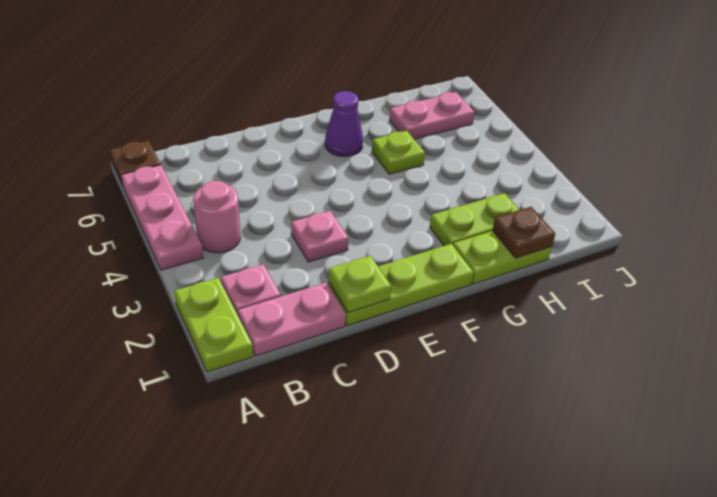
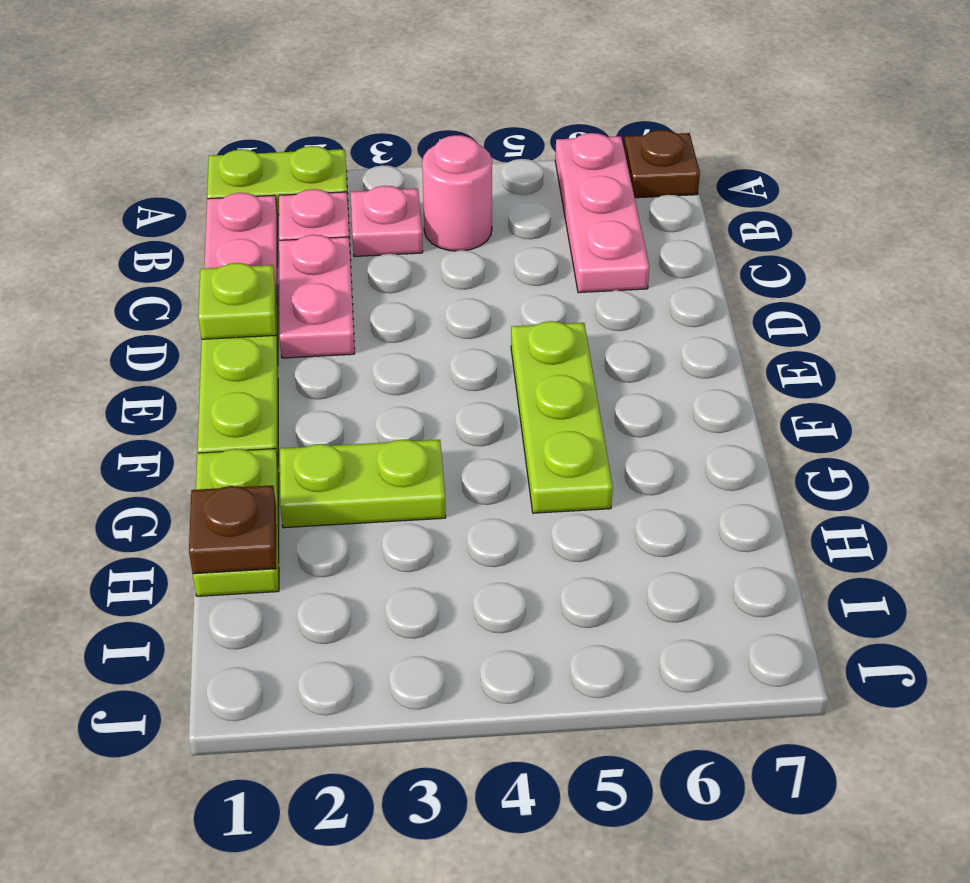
pink 1x3 plate [121,165,203,270] -> pink 1x3 plate turned to [555,133,649,293]
pink 1x1 plate [291,211,348,262] -> pink 1x1 plate moved to [351,186,423,257]
purple 1x1 cone [325,91,363,156] -> none
lime 1x2 plate [430,193,519,246] -> lime 1x2 plate turned to [280,440,446,528]
lime 1x1 plate [372,131,425,174] -> lime 1x3 plate [511,321,613,513]
pink 1x2 plate [389,92,475,139] -> pink 1x2 plate moved to [279,235,355,358]

